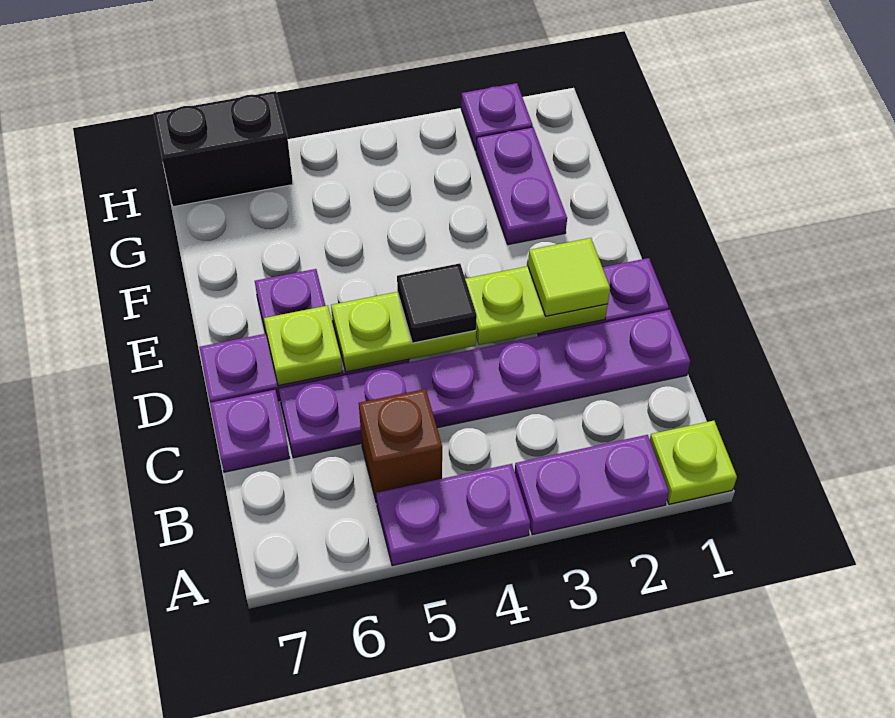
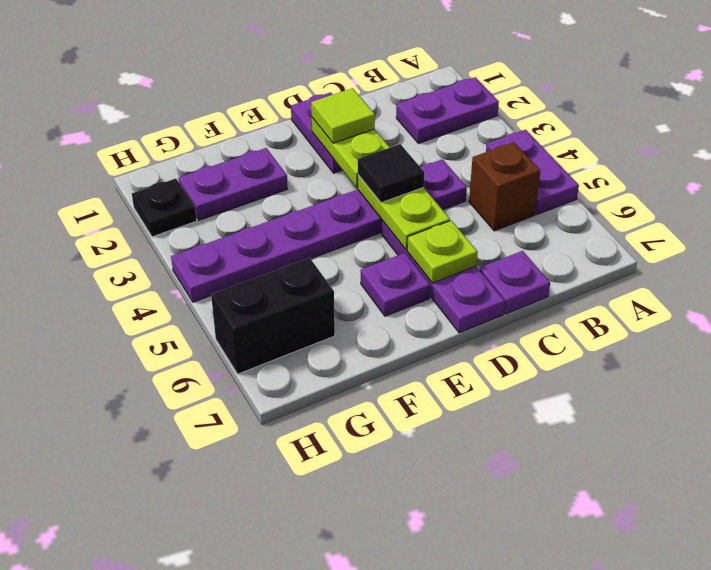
lime 1x1 plate [650,421,737,504] -> none
purple 1x2 plate [515,435,669,535] -> purple 1x2 plate turned to [396,77,499,143]
purple 1x6 plate [279,310,690,458] -> purple 1x6 plate turned to [171,159,467,302]
purple 1x1 plate [461,83,533,150] -> black 1x1 plate [132,178,197,237]
black 1x2 brick [153,91,293,207] -> black 1x2 brick turned to [211,258,335,374]

